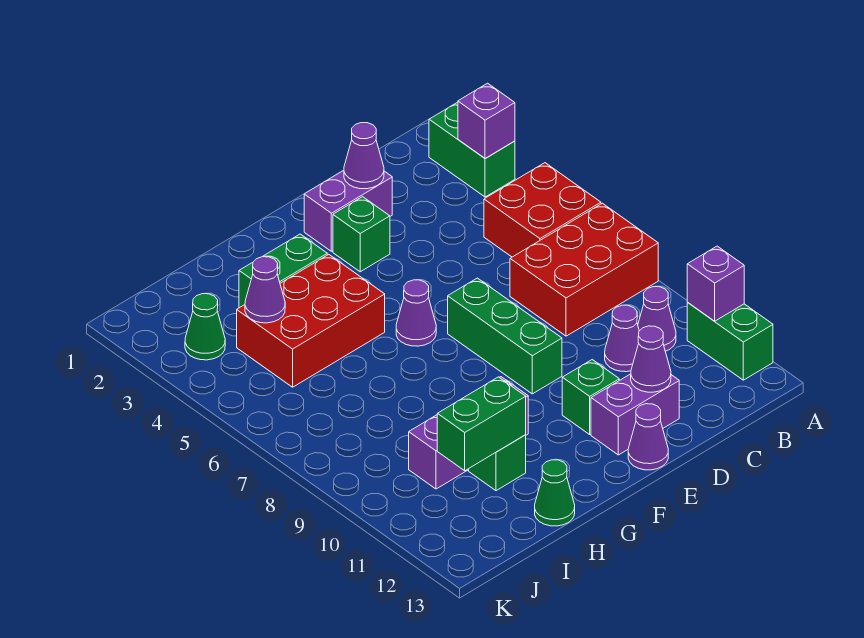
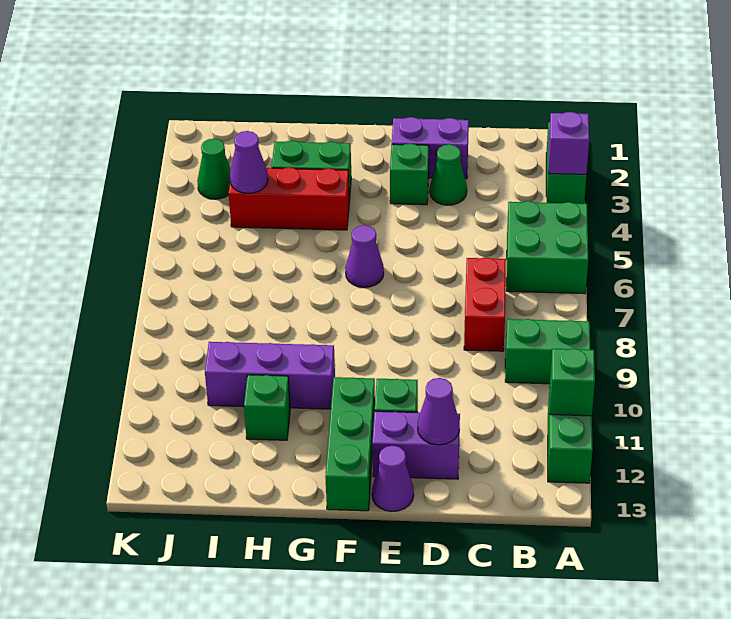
red 2x2 brick [484,163,601,257] -> green 2x2 brick [506,201,588,294]
red 2x3 brick [510,203,658,336] -> red 1x2 brick [464,257,506,351]
purple 1x1 brick [687,246,744,321] -> green 1x1 brick [550,349,595,416]
purple 1x1 cone [638,287,676,351] -> none
purple 1x1 cone [605,305,639,372] -> none
purple 1x1 cone [344,123,384,189] -> none
green 1x3 brick [448,278,562,394] -> green 1x3 brick moved to [325,377,375,511]
red 2x3 brick [237,254,385,387] -> red 1x3 brick [229,167,349,230]
green 1x2 brick [437,377,526,471] -> green 1x2 brick moved to [505,319,590,384]
green 1x1 cone [535,460,575,526] -> green 1x1 cone moved to [430,144,467,205]

